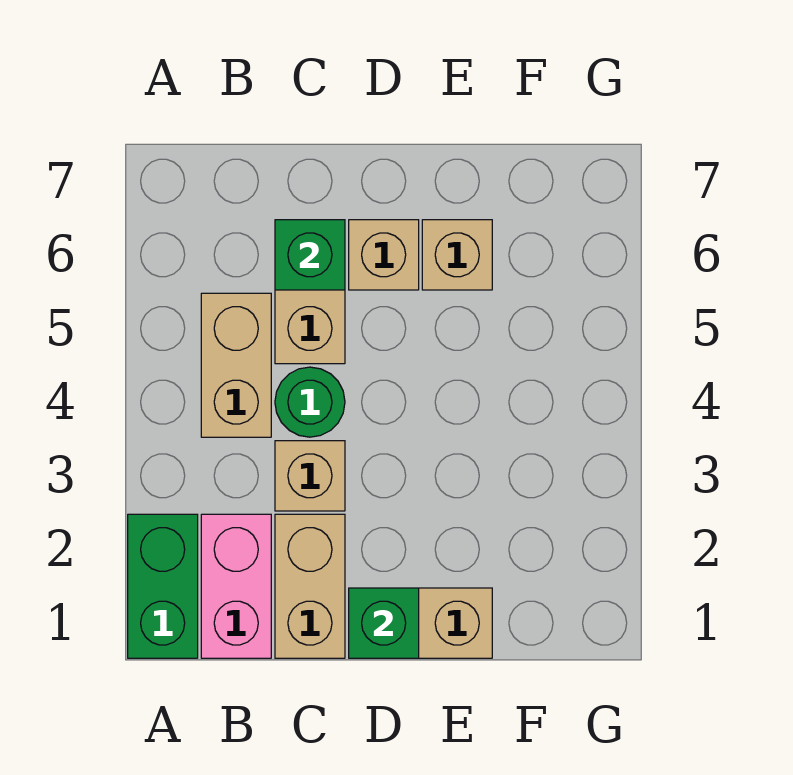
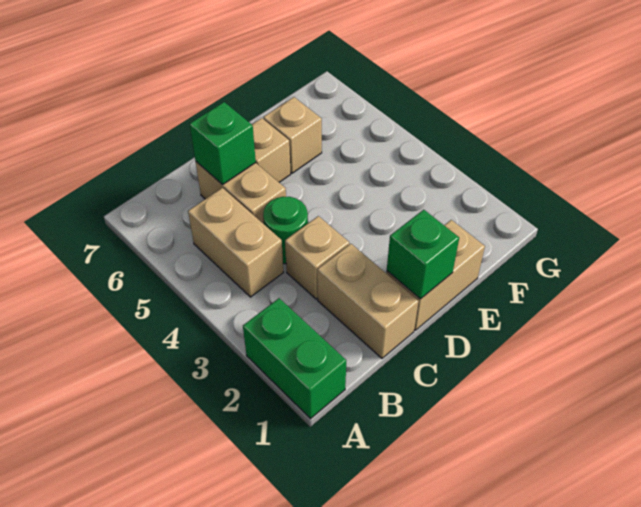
pink 1x2 brick [201,514,271,658] -> none

